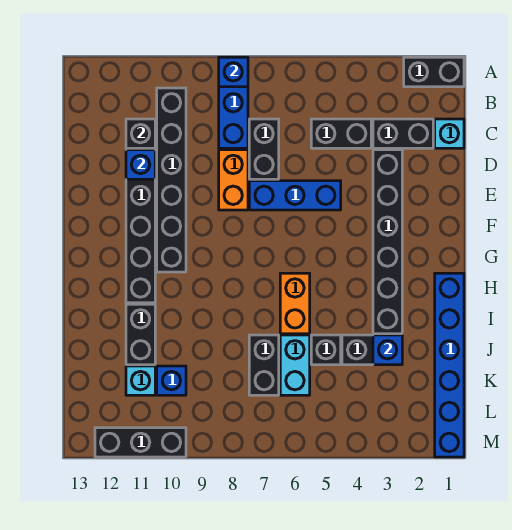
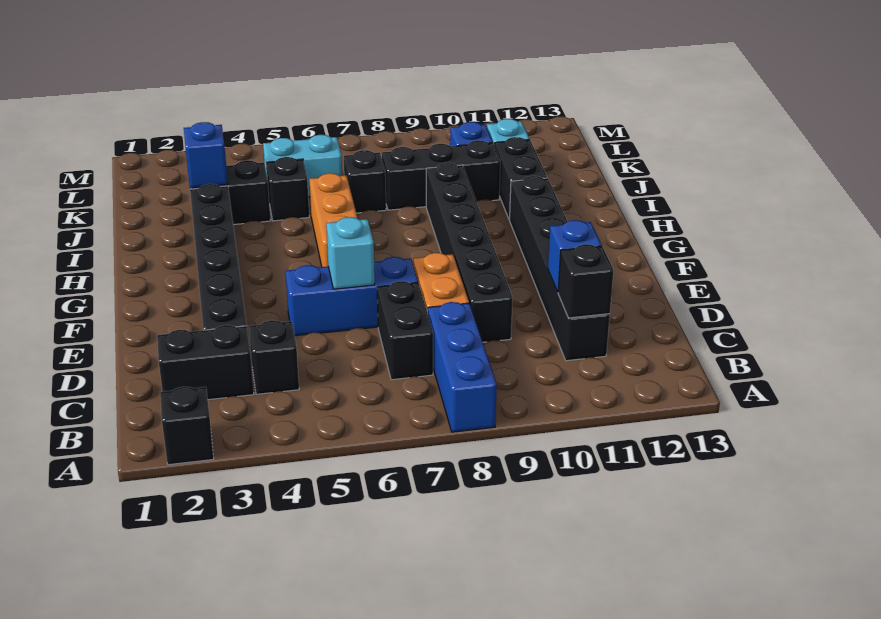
black 1x2 brick [404,57,464,87] -> black 1x1 brick [160,387,214,465]
blue 1x1 brick [219,57,248,87] -> none
black 1x6 brick [157,88,186,272] -> black 1x6 brick moved to [426,163,513,342]
cyan 1x1 brick [435,119,464,148] -> cyan 1x1 brick moved to [326,217,375,289]
black 1x2 brick [311,119,371,148] -> black 1x1 brick [249,320,299,394]
blue 1x6 brick [435,273,464,457] -> none
orange 1x2 brick [280,273,310,334] -> orange 1x3 brick [309,173,358,267]
cyan 1x2 brick [280,335,310,395] -> cyan 1x2 brick turned to [263,135,342,197]
black 1x2 brick [249,335,279,395] -> black 1x1 brick [344,150,386,213]
black 1x3 brick [95,428,186,457] -> black 1x3 brick moved to [382,140,500,210]

